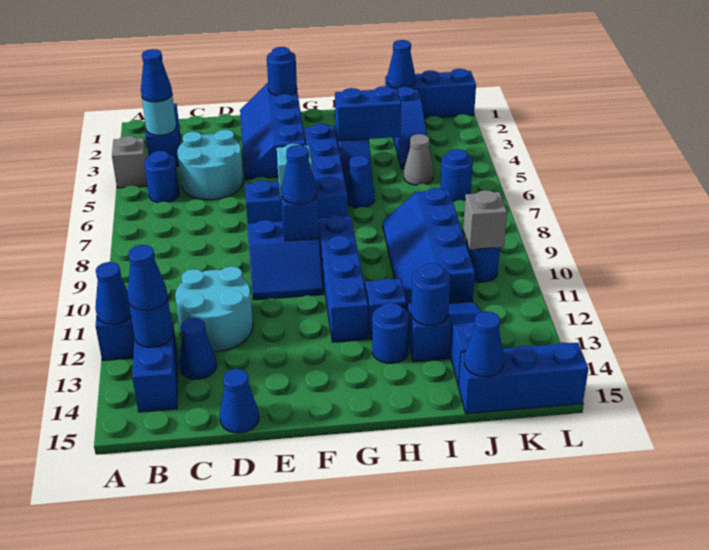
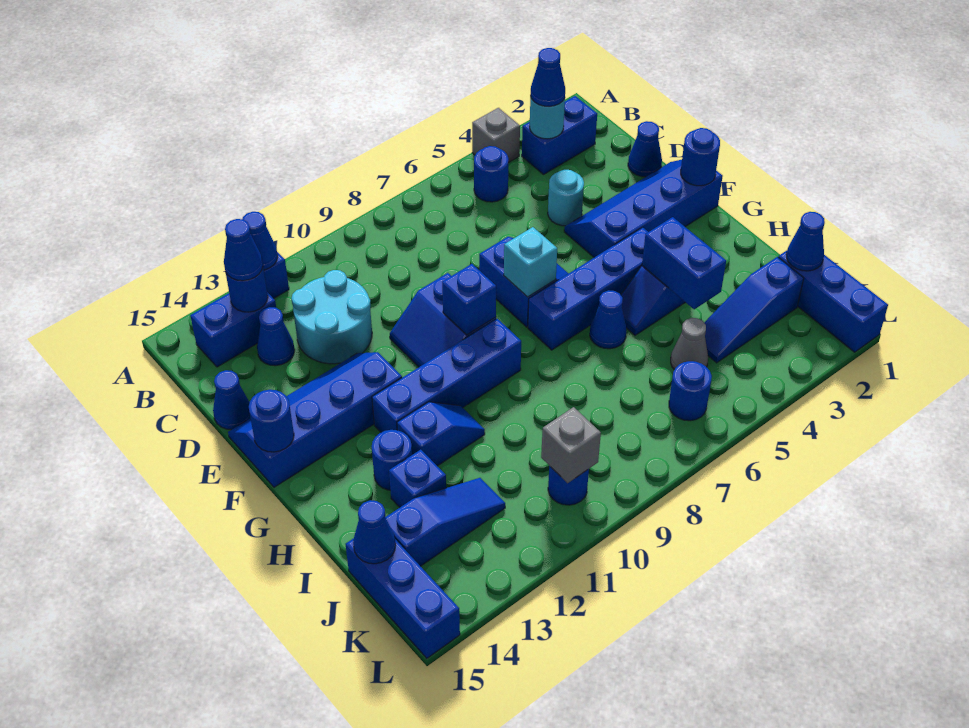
cyan 2x2 round brick [177,130,243,200] -> cyan 1x1 round brick [548,170,584,226]
blue 1x1 cone [281,145,317,204] -> blue 1x1 cone moved to [628,121,662,177]
blue 2x4 slope [383,188,475,311] -> blue 2x4 slope moved to [228,352,402,487]
blue 1x1 round brick [411,263,450,325] -> blue 1x1 round brick moved to [249,390,294,452]

